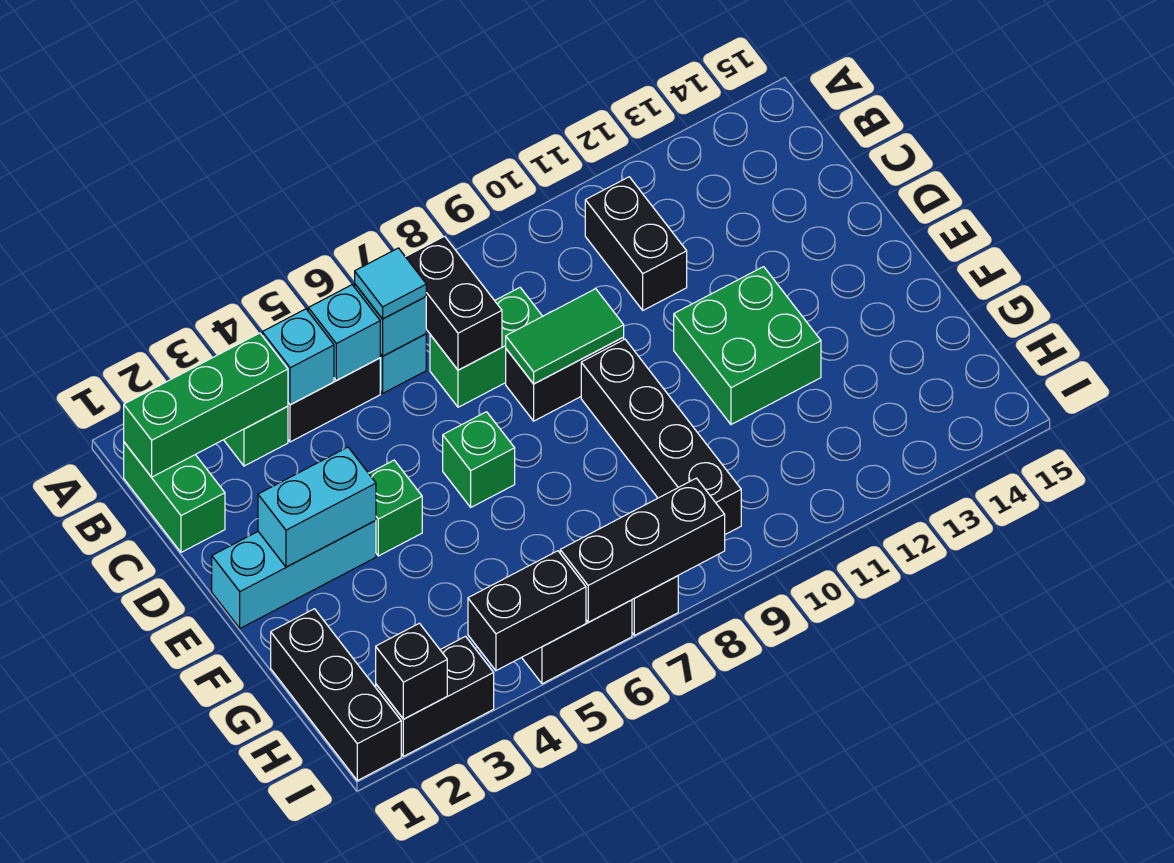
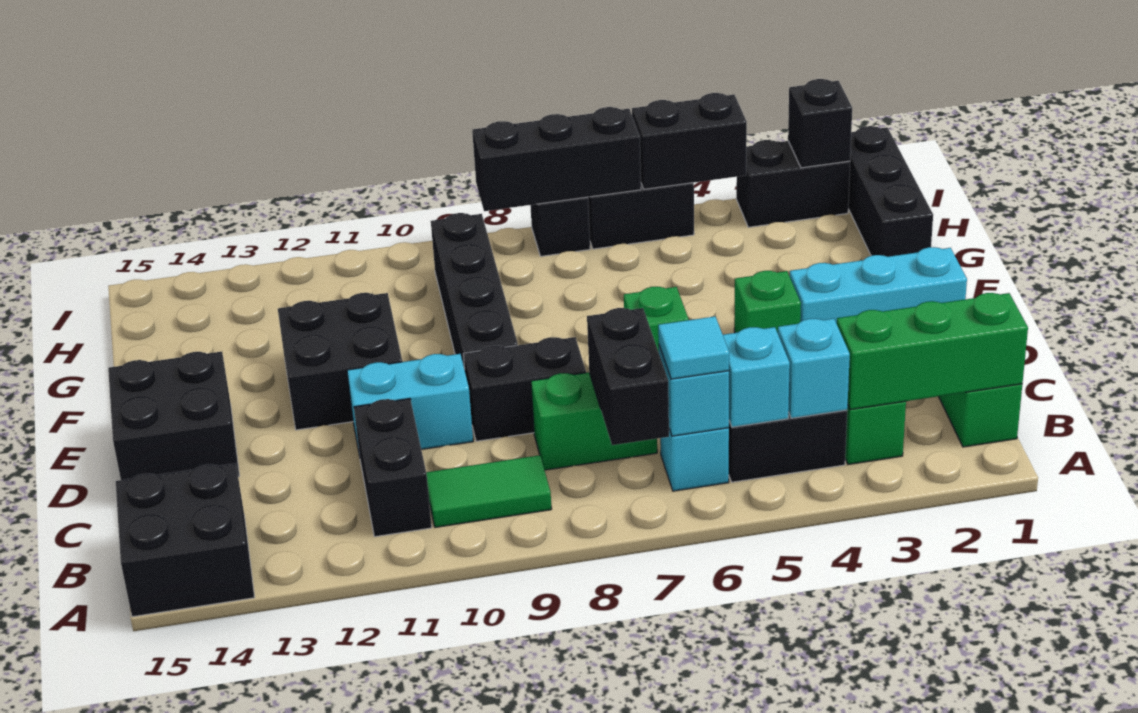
none -> black 2x2 brick [116,463,255,617]
green 1x2 tile [506,289,624,384] -> green 1x2 tile moved to [426,455,552,527]
none -> black 2x2 brick [108,352,239,480]
cyan 1x2 brick [258,447,376,567] -> cyan 1x2 brick moved to [347,354,473,451]
green 2x2 brick [674,267,821,425] -> black 2x2 brick [278,293,402,430]

